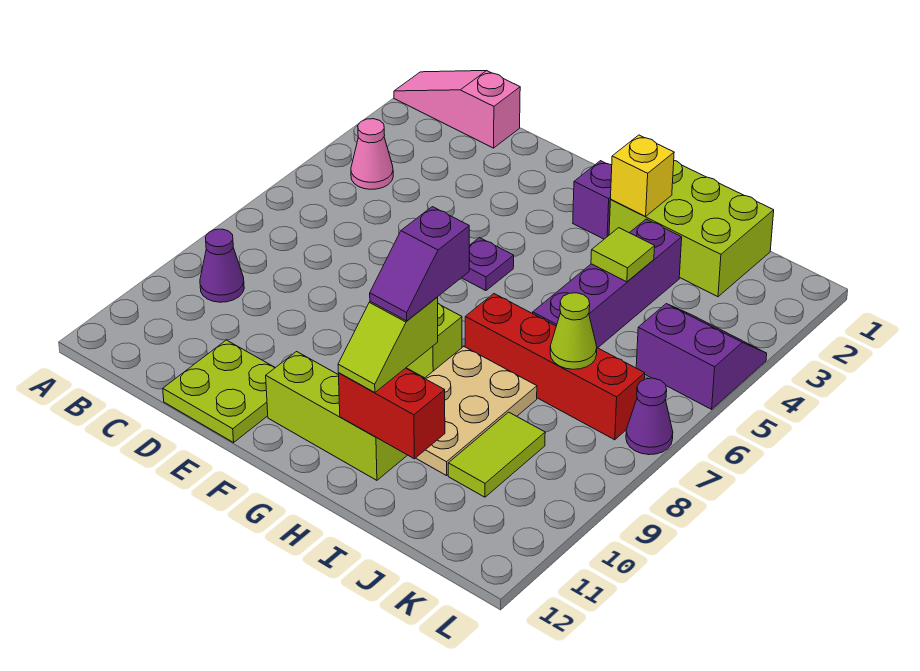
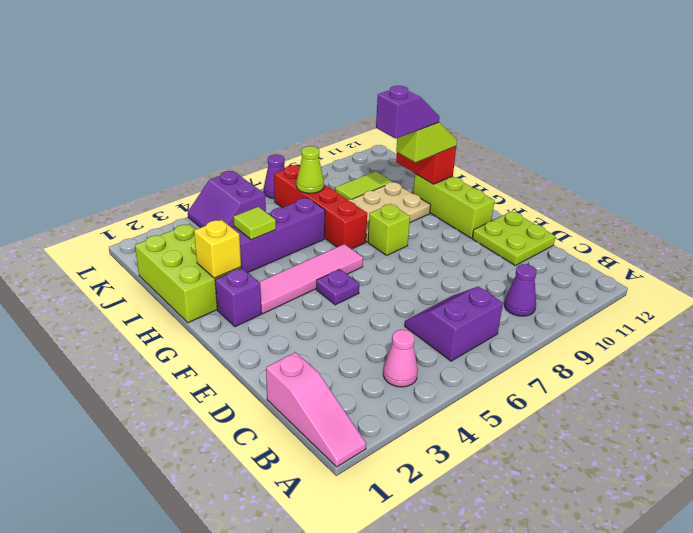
none -> purple 2x2 slope [405,286,503,361]
none -> pink 1x4 tile [260,244,363,314]

